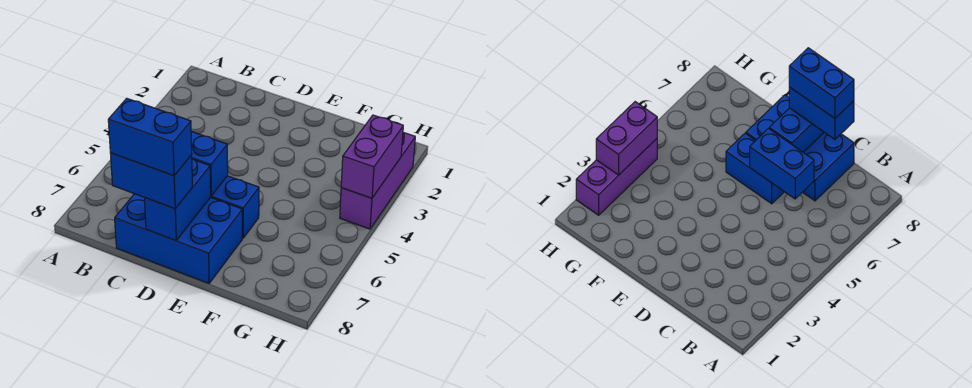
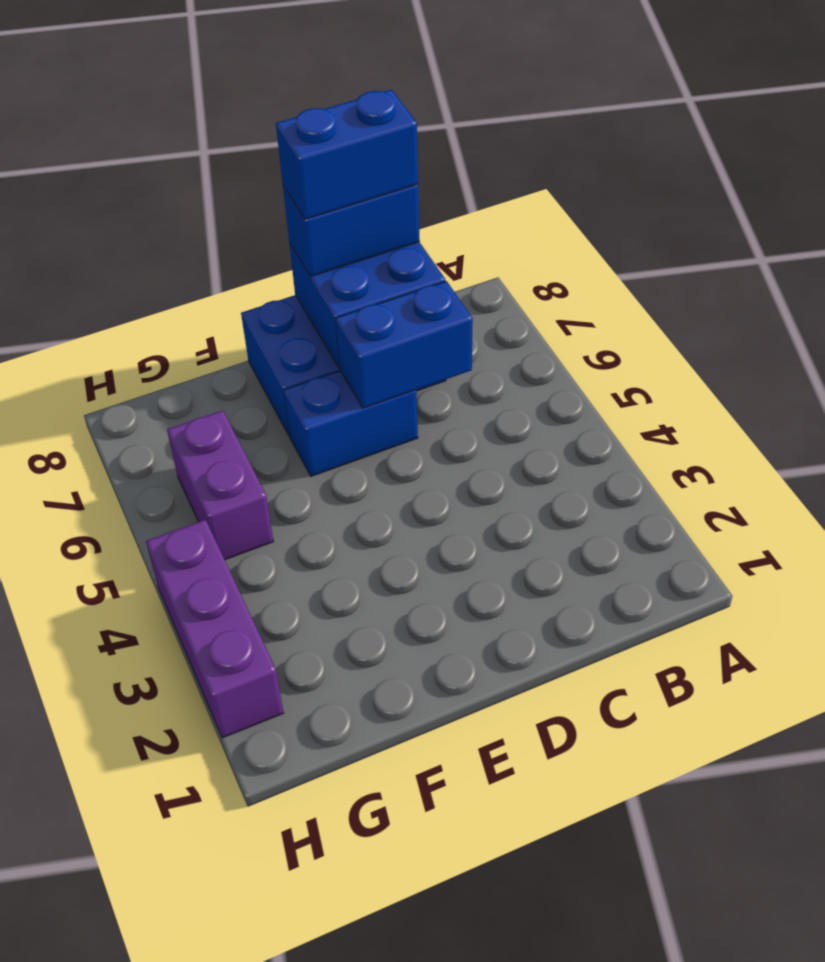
blue 1x2 brick [145,159,211,240] -> blue 2x2 brick [289,242,445,368]
purple 1x2 brick [341,115,403,198] -> purple 1x2 brick moved to [167,410,273,560]

